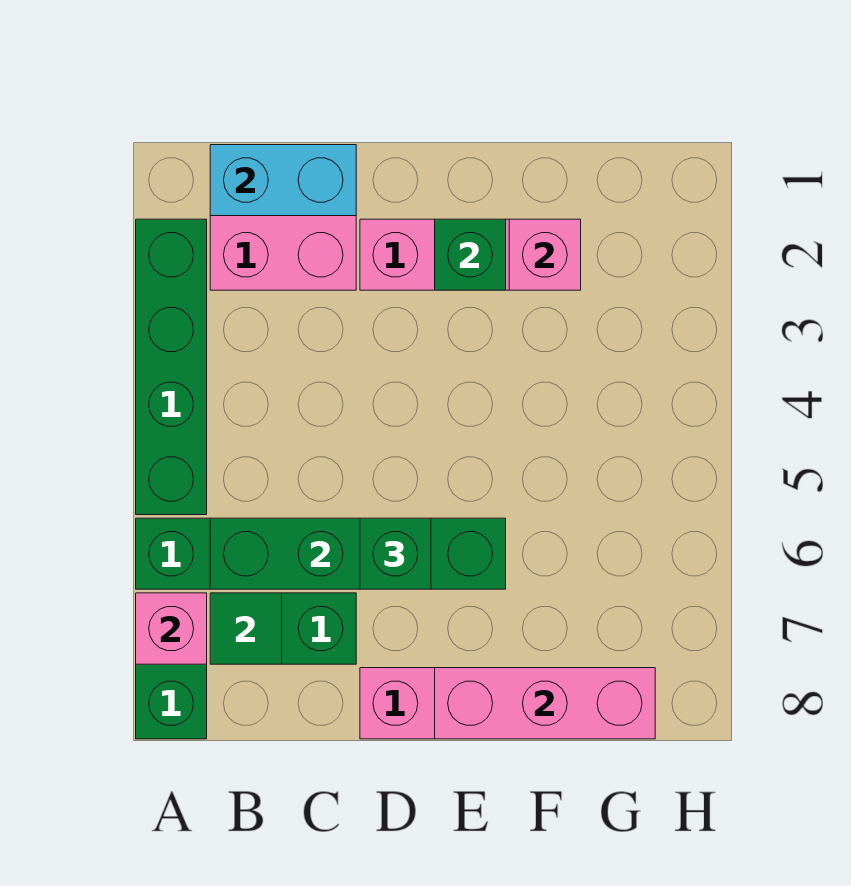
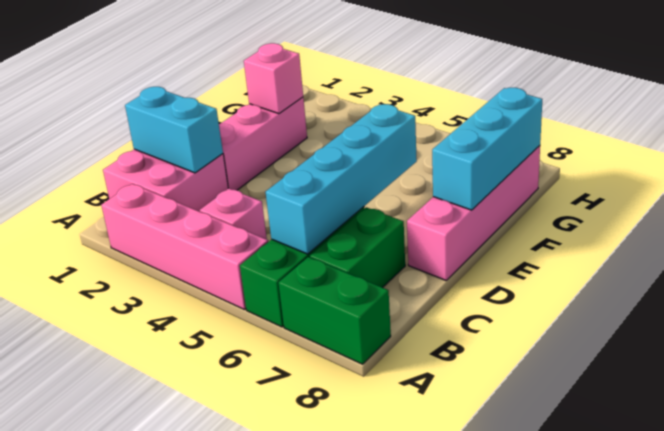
green 1x4 brick [136,219,207,515] -> pink 1x4 brick [101,184,268,310]
pink 1x1 brick [136,593,207,664] -> pink 1x1 brick moved to [200,188,267,239]
cyan 1x2 brick [210,145,356,216] -> cyan 1x2 brick turned to [125,87,223,173]
green 1x4 brick [210,518,506,589] -> cyan 1x4 brick [266,104,417,254]
green 1x1 tile [210,593,282,664] -> none
green 1x1 brick [360,518,431,589] -> none
green 1x1 brick [435,219,506,290] -> none
pink 1x3 brick [435,668,655,739] -> cyan 1x3 brick [432,88,542,210]

